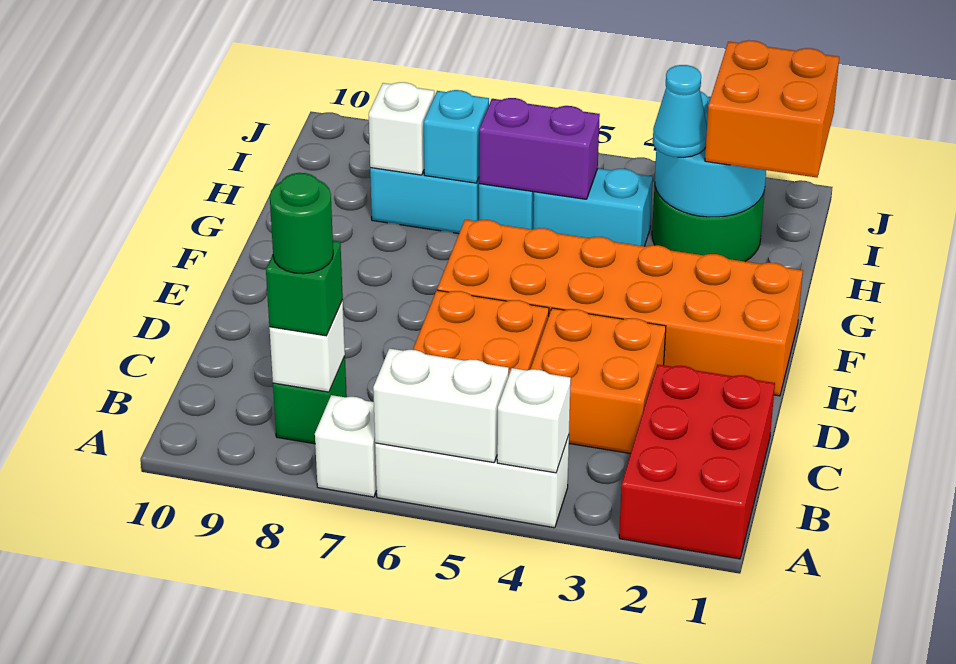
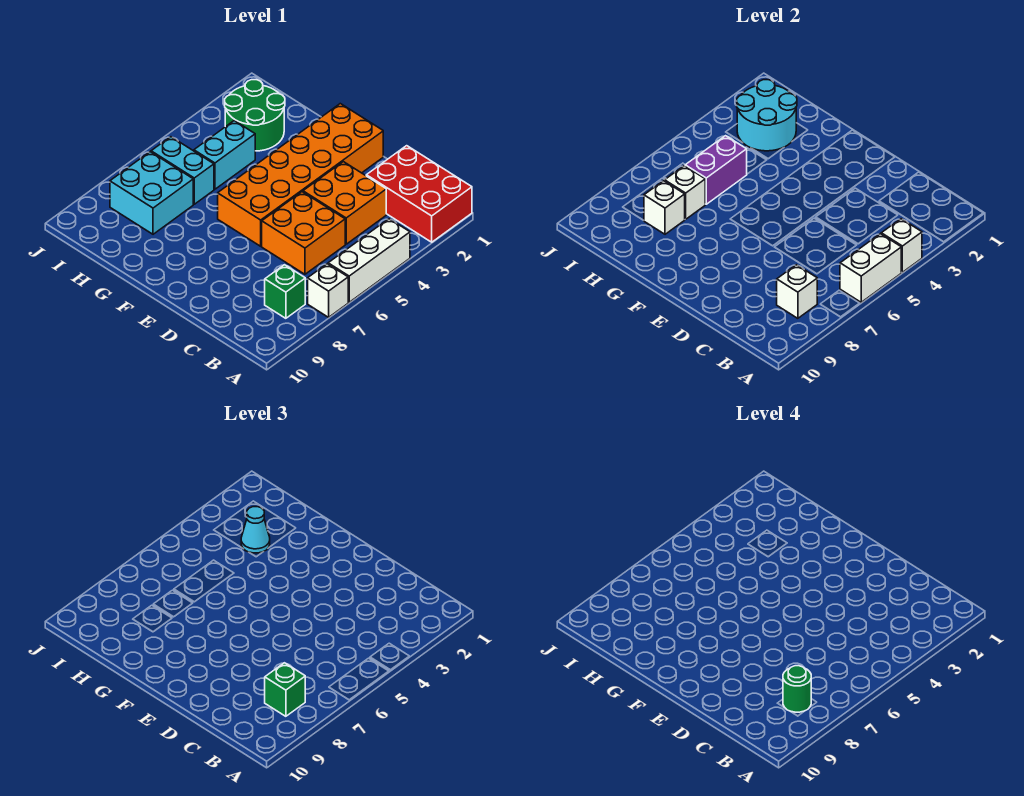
orange 2x2 brick [705,40,839,177] -> none
cyan 1x1 brick [424,90,489,183] -> white 1x1 brick [665,166,705,219]

